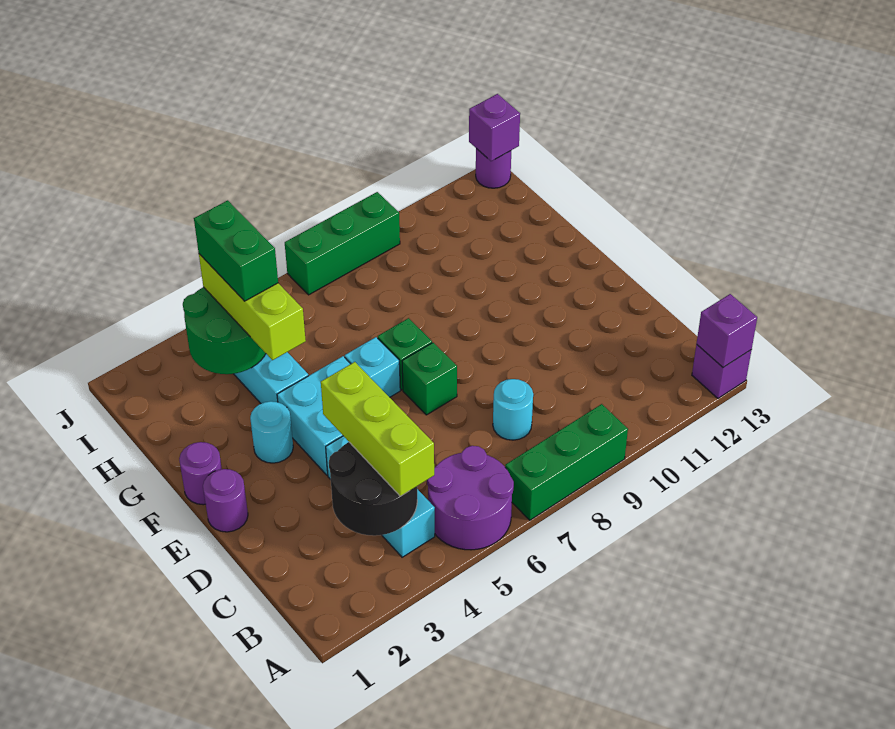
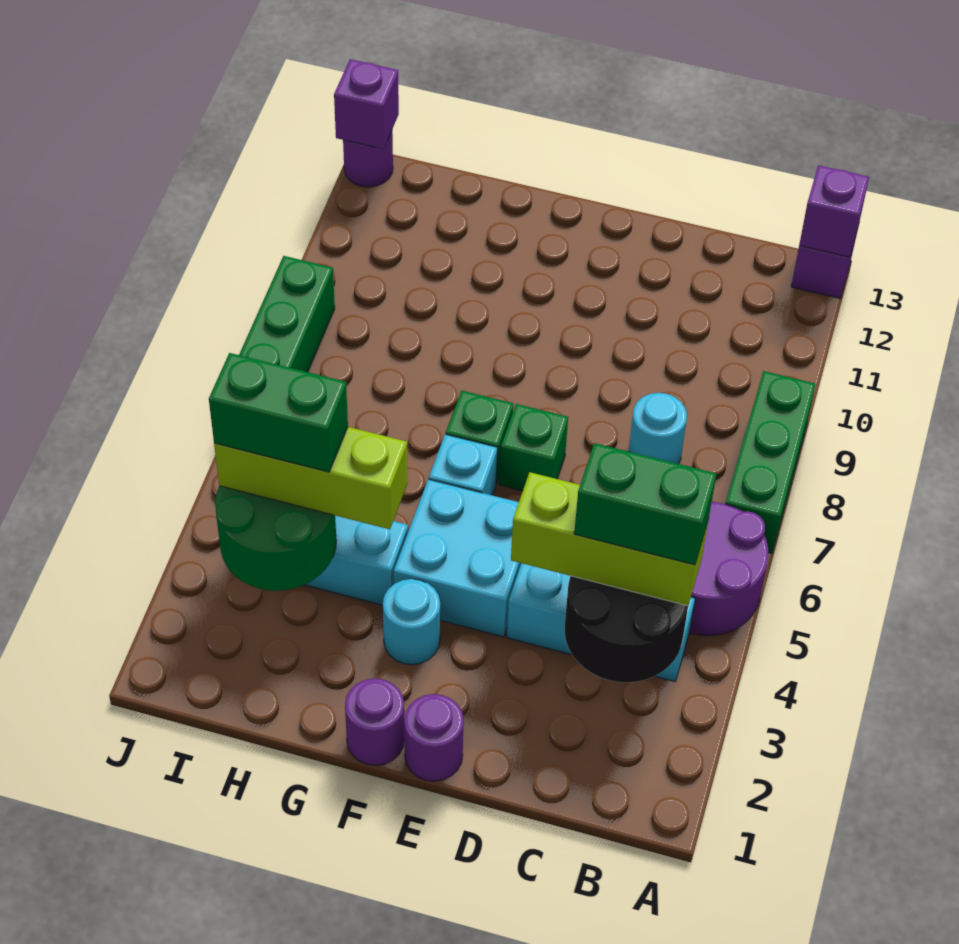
none -> green 1x2 brick [574,443,716,565]

